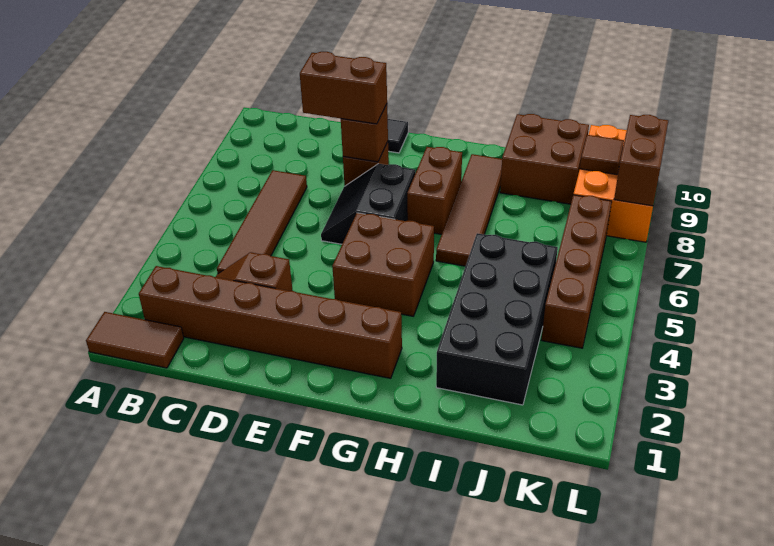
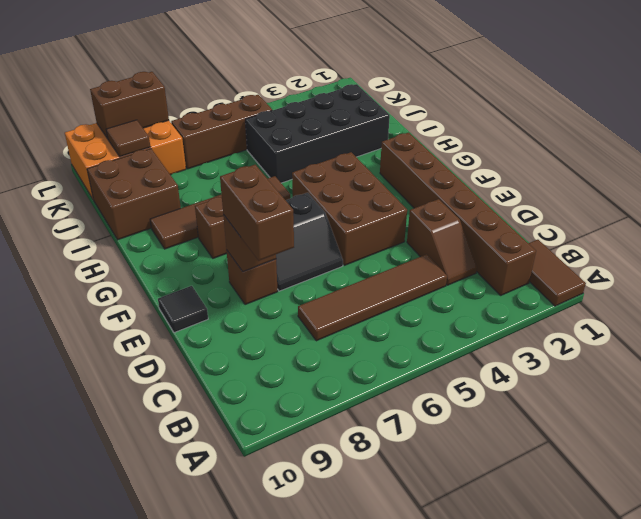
brown 2x2 brick [332,213,434,316] -> brown 2x3 brick [292,152,407,265]
brown 1x4 brick [542,195,612,348] -> brown 1x3 brick [171,95,272,169]

